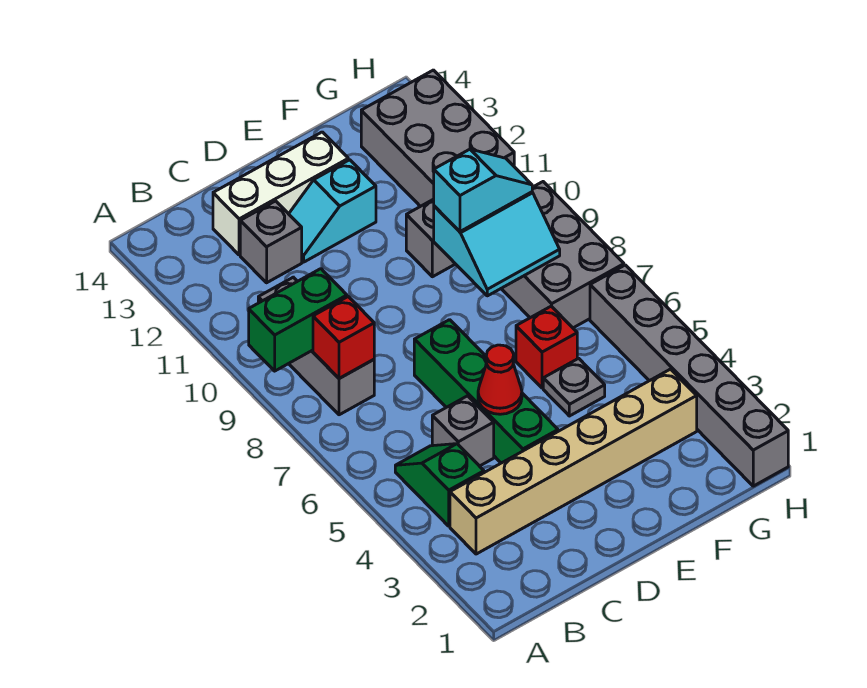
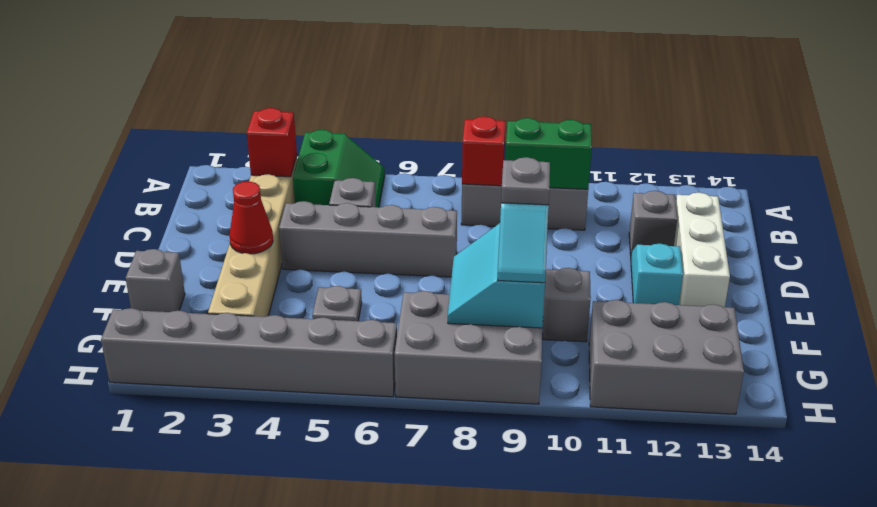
green 1x2 brick [249,269,347,371] -> green 1x2 brick turned to [506,118,592,189]
green 1x2 slope [395,444,484,526] -> green 2x2 slope [293,130,385,207]
green 1x4 brick [414,320,558,463] -> grey 1x4 brick [279,201,457,277]
red 1x1 cone [478,345,522,414] -> red 1x1 cone moved to [230,181,273,254]
none -> grey 1x1 brick [126,249,185,312]
red 1x1 brick [516,306,577,388] -> red 1x1 brick moved to [247,108,297,177]
none -> grey 1x1 plate [501,157,550,205]

